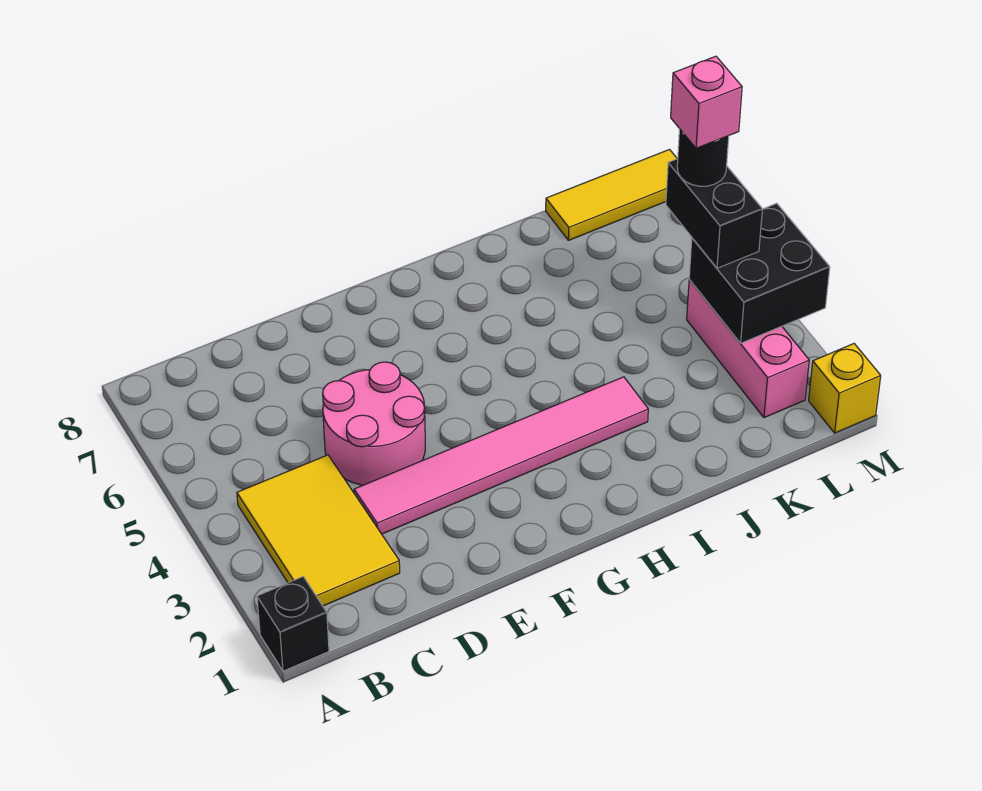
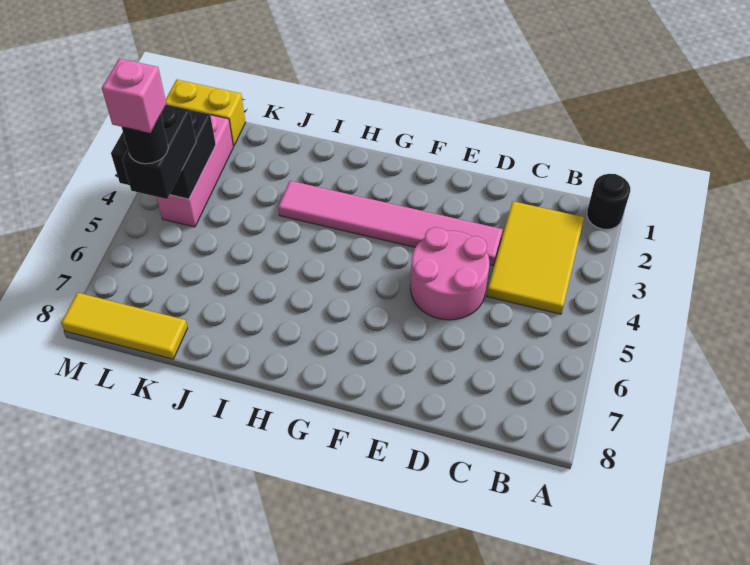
black 1x1 brick [257,577,329,671] -> black 1x1 round brick [587,174,630,229]
yellow 1x1 brick [809,344,881,433] -> yellow 1x2 brick [166,80,245,146]

